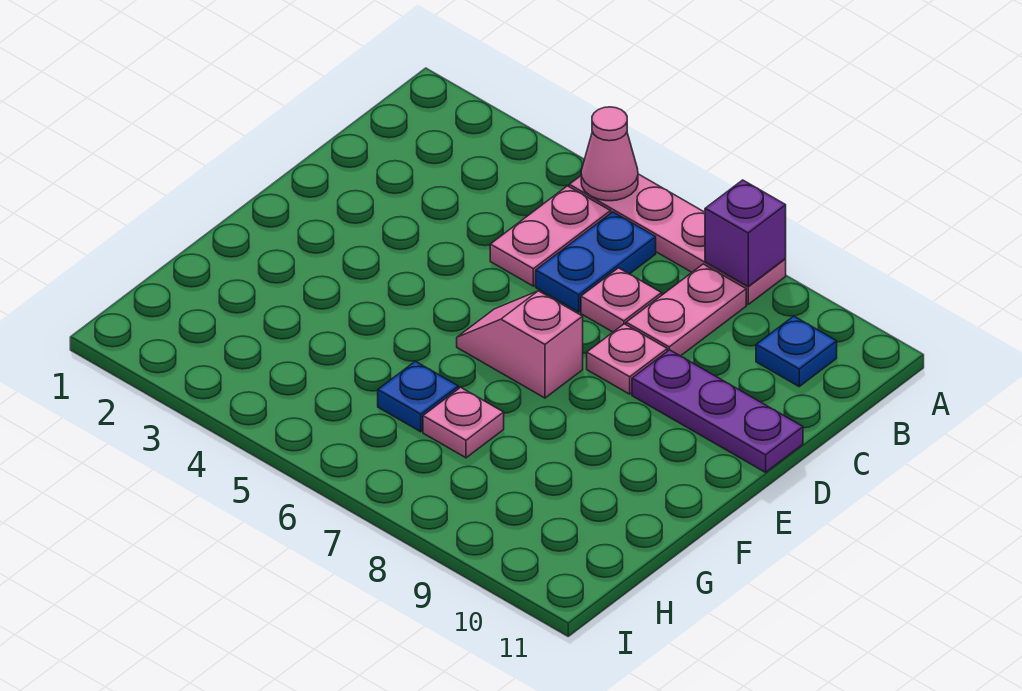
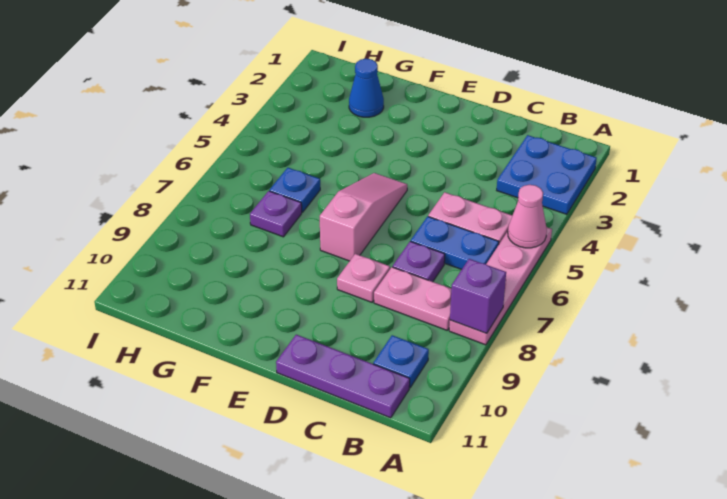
none -> blue 2x2 plate [497,135,597,214]
pink 1x1 plate [581,268,662,332] -> purple 1x1 plate [393,241,445,282]
purple 1x3 plate [632,350,803,472] -> purple 1x3 plate turned to [276,335,410,418]
pink 1x2 slope [457,291,583,398] -> pink 1x3 slope [320,173,407,261]
none -> blue 1x1 cone [349,59,384,117]
pink 1x1 plate [423,387,504,458] -> purple 1x1 plate [250,191,302,237]

